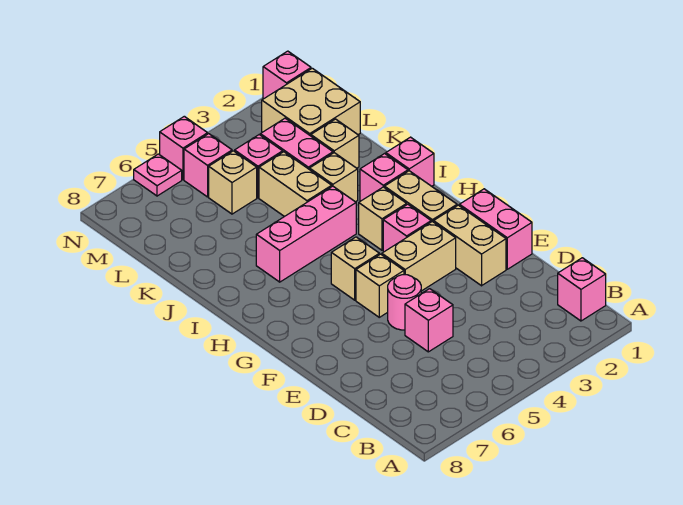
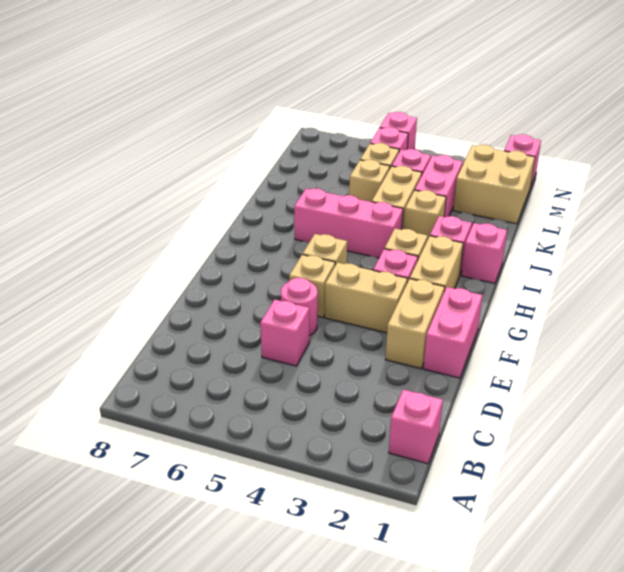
tan 1x1 brick [311,119,359,168] -> tan 1x1 brick moved to [349,160,390,202]
pink 1x1 plate [134,154,182,196] -> none

